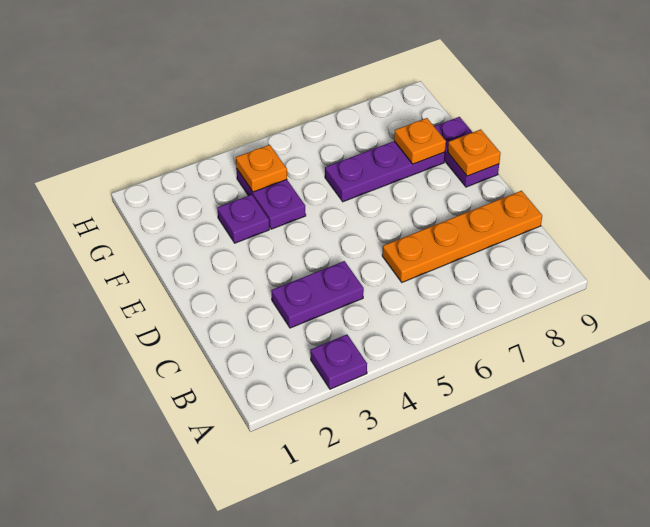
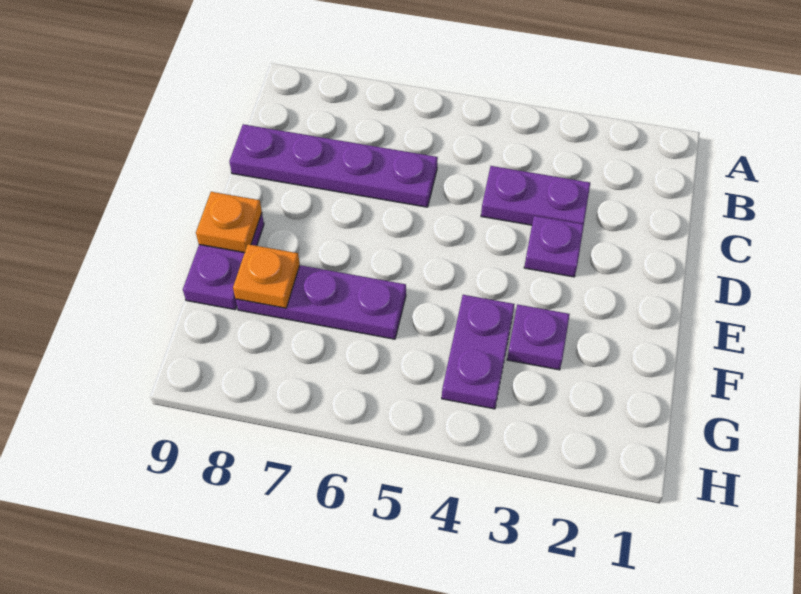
purple 1x1 plate [310,335,367,389] -> purple 1x1 plate moved to [524,216,584,277]
orange 1x4 plate [382,191,542,282] -> purple 1x4 plate [229,124,438,207]
orange 1x1 plate [236,145,287,192] -> none

